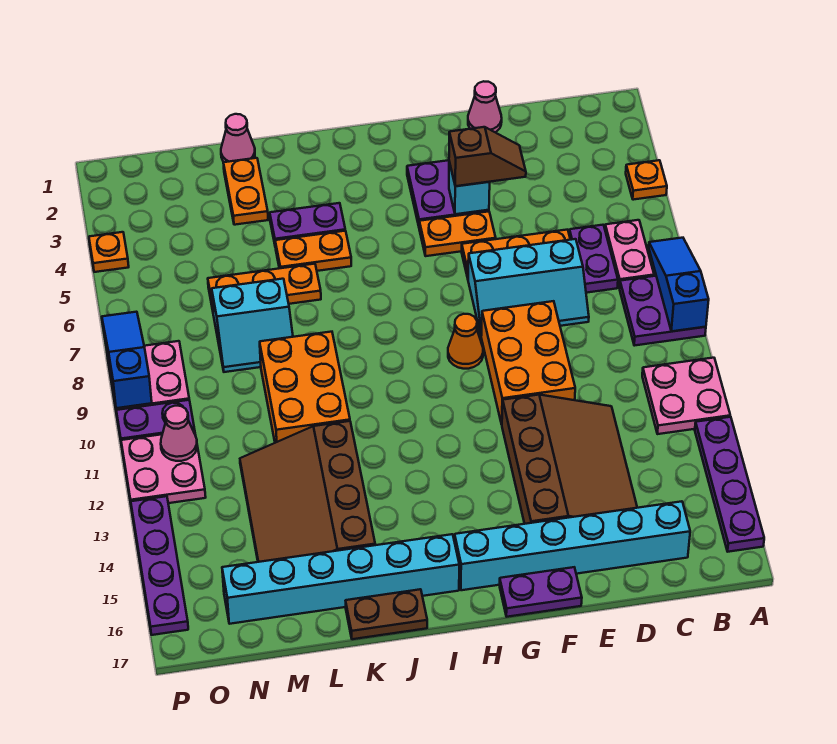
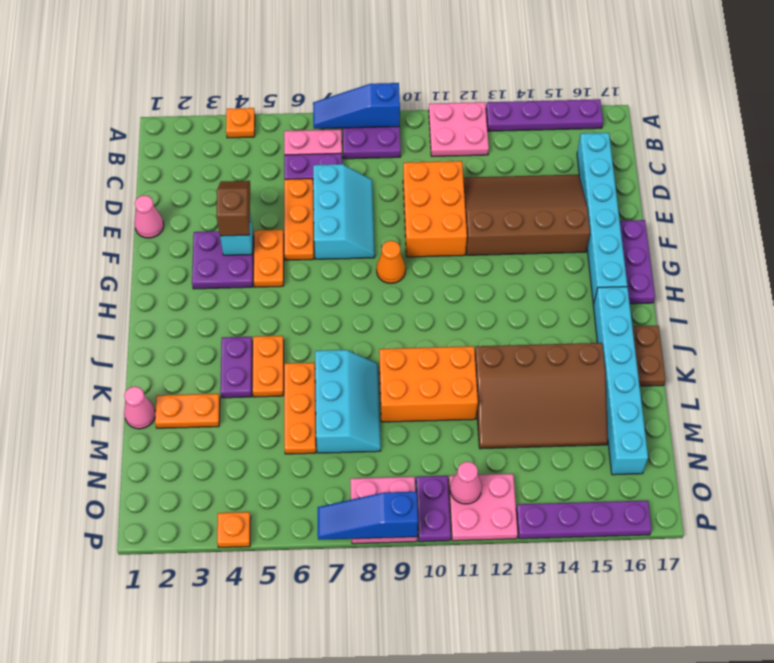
orange 2x3 brick [481,301,575,424] -> orange 2x3 brick turned to [403,161,467,257]
purple 1x2 plate [500,567,582,617] -> purple 1x3 plate [620,220,655,304]
cyan 2x2 slope [212,279,293,372] -> cyan 2x3 slope [315,350,381,453]

